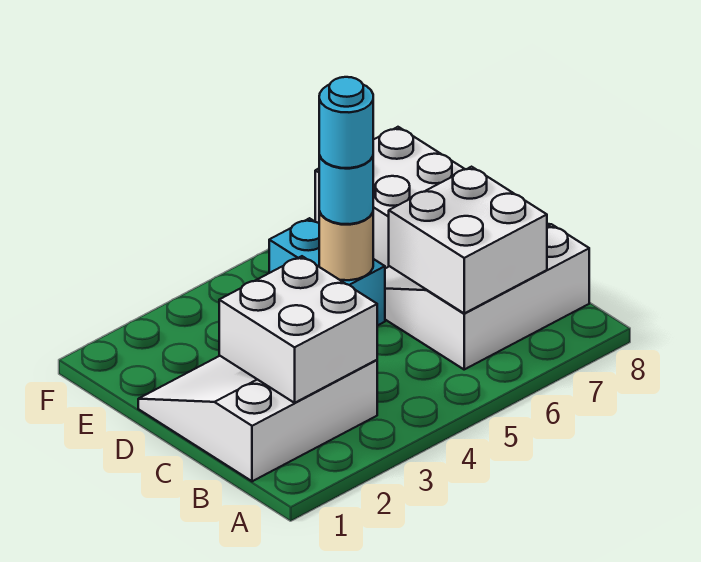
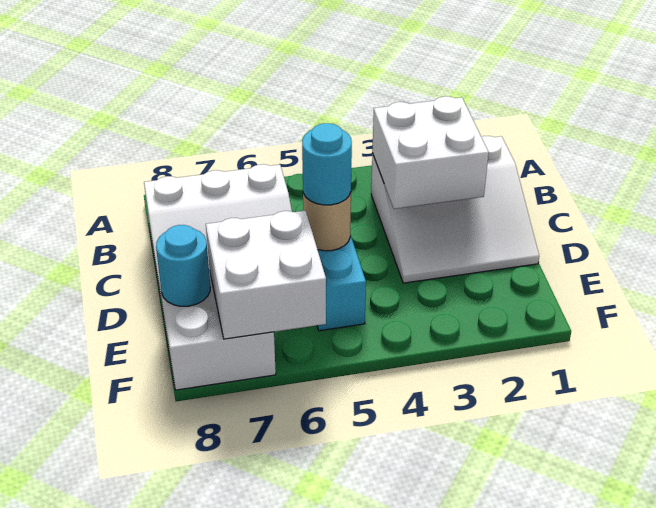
white 2x2 brick [389,167,547,313] -> white 2x2 brick moved to [206,211,326,339]
cyan 1x1 round brick [319,77,373,168] -> cyan 1x1 round brick moved to [156,225,210,306]

